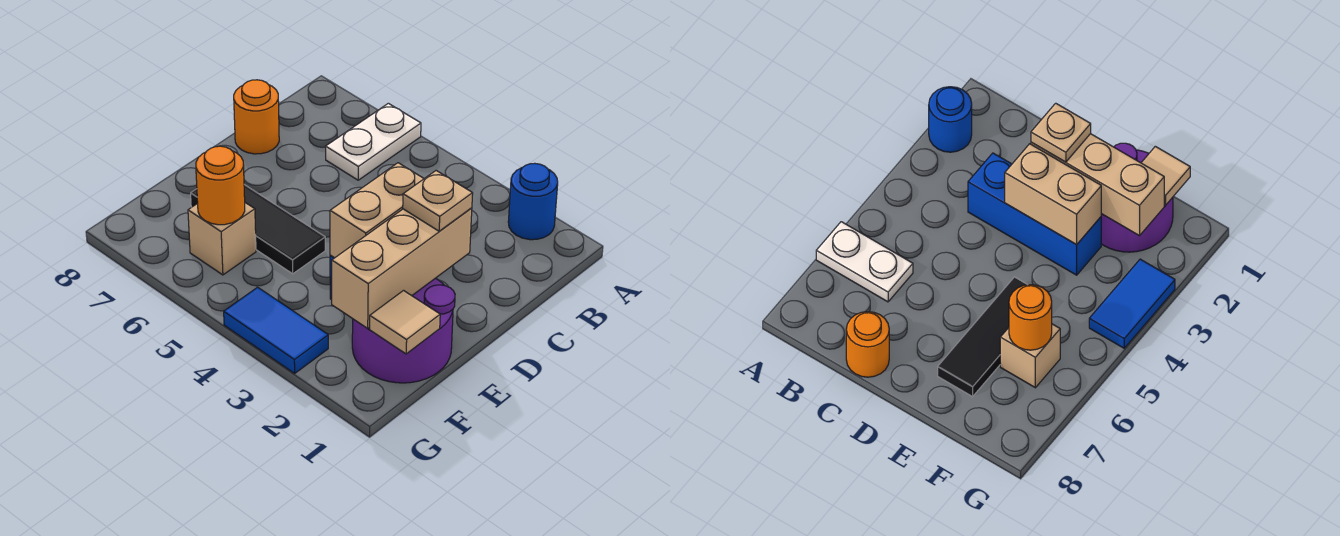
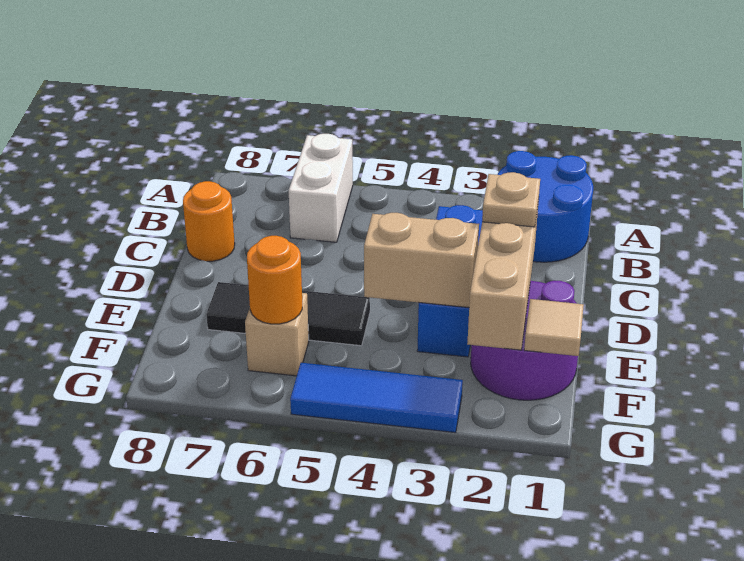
blue 1x1 round brick [508,163,558,240] -> blue 2x2 round brick [497,151,593,262]
white 1x2 plate [326,103,421,180] -> white 1x2 brick [289,134,353,242]
tan 1x2 brick [330,163,424,258] -> tan 1x2 brick turned to [364,213,479,308]
blue 1x2 tile [224,287,328,373] -> blue 1x3 tile [290,363,463,433]

